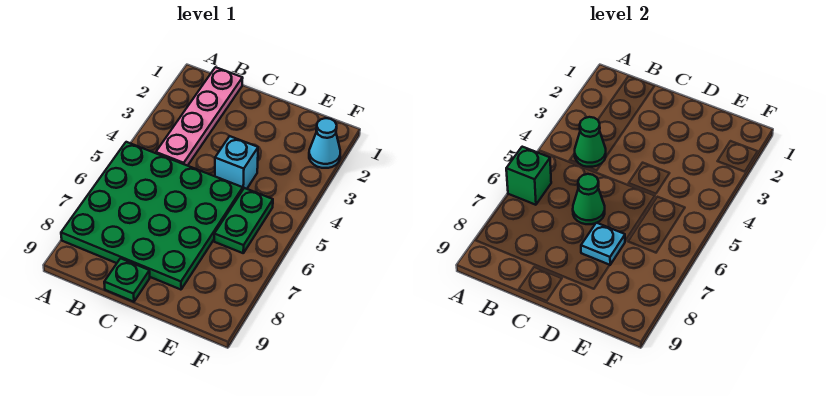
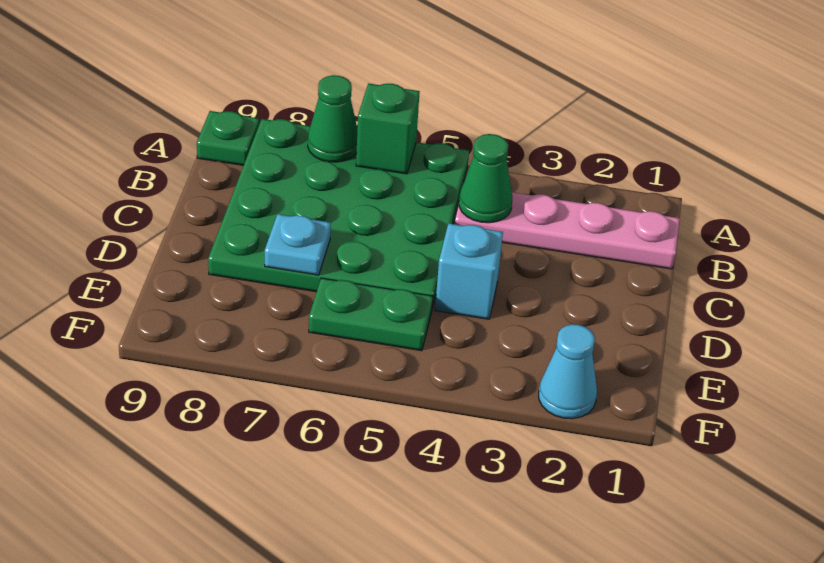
green 1x1 cone [573,174,605,224] -> green 1x1 cone moved to [308,75,357,162]
green 1x1 plate [104,258,150,302] -> green 1x1 plate moved to [197,111,259,165]

